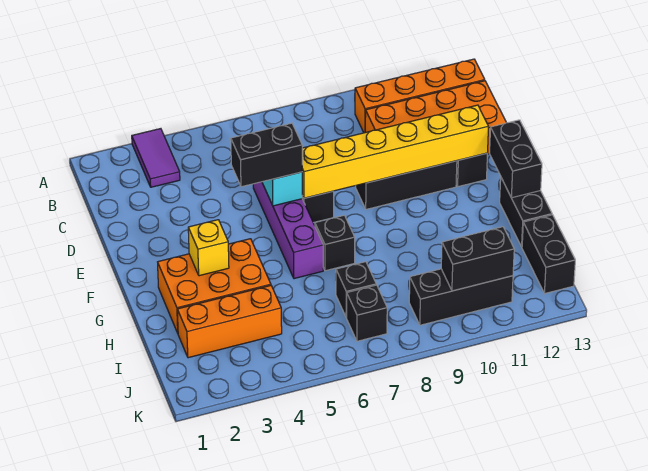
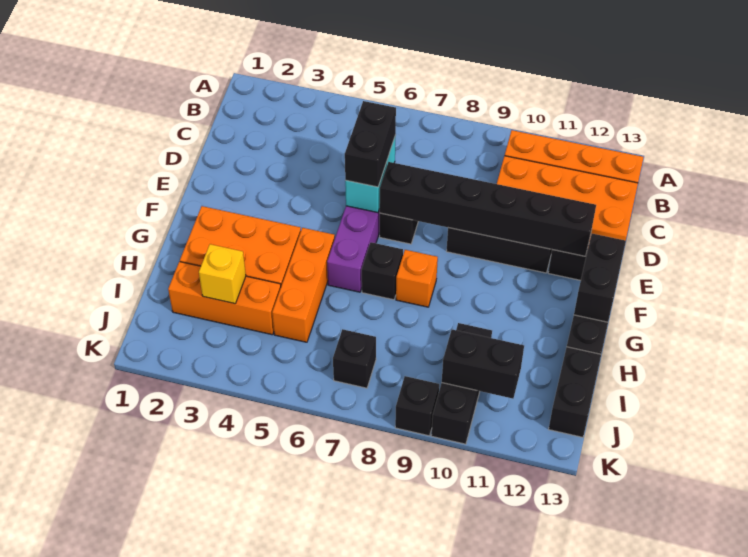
purple 1x2 tile [132,129,180,187] -> none
black 1x2 brick [231,123,302,187] -> black 1x2 brick turned to [345,101,396,187]
yellow 1x6 brick [302,105,489,198] -> black 1x6 brick [380,162,596,256]
yellow 1x1 brick [188,220,229,276] -> yellow 1x1 brick moved to [199,244,246,304]
none -> orange 1x3 brick [272,228,335,342]
none -> orange 1x1 brick [396,250,438,307]
black 1x1 brick [336,262,376,318] -> black 1x1 brick moved to [395,376,439,436]
black 1x3 brick [409,269,513,325] -> black 1x3 brick turned to [431,323,492,444]

